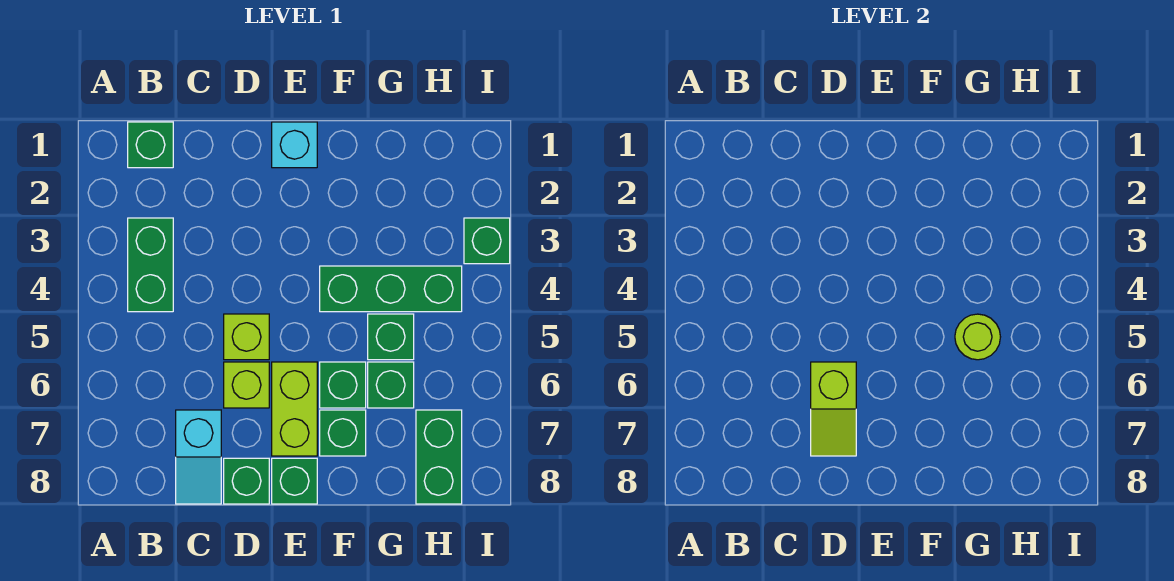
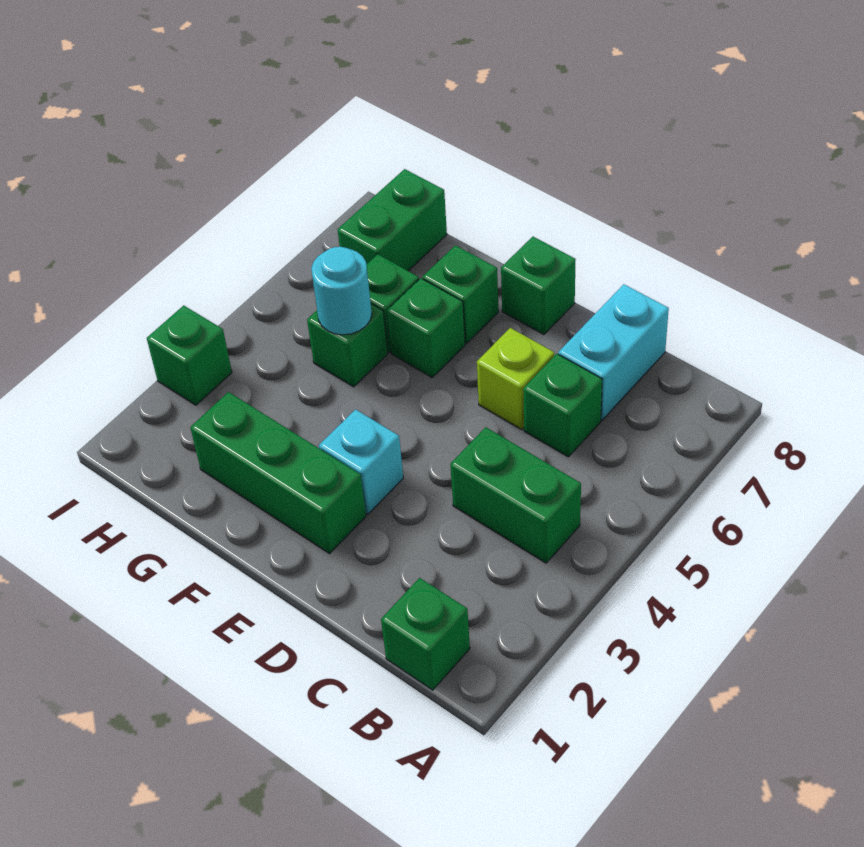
green 1x2 brick [128,218,173,312] -> green 1x2 brick turned to [450,427,581,563]
cyan 1x2 slope [176,410,221,504] -> cyan 1x2 brick [558,284,669,420]
lime 1x1 brick [224,314,269,360] -> none
lime 1x2 slope [811,362,856,456] -> none
green 1x1 brick [224,458,269,504] -> green 1x1 brick moved to [523,354,602,457]
cyan 1x1 brick [272,122,317,168] -> cyan 1x1 brick moved to [319,409,403,514]
lime 1x2 brick [272,362,317,456] -> none
green 1x3 brick [320,266,462,312] -> green 1x3 brick moved to [190,392,366,554]
lime 1x1 round brick [955,314,1000,360] -> cyan 1x1 round brick [311,247,372,335]

